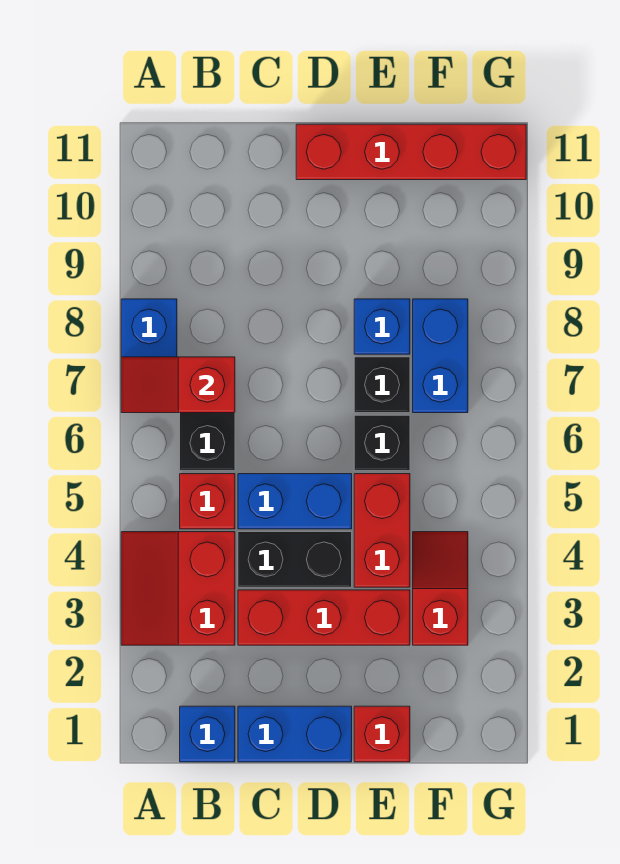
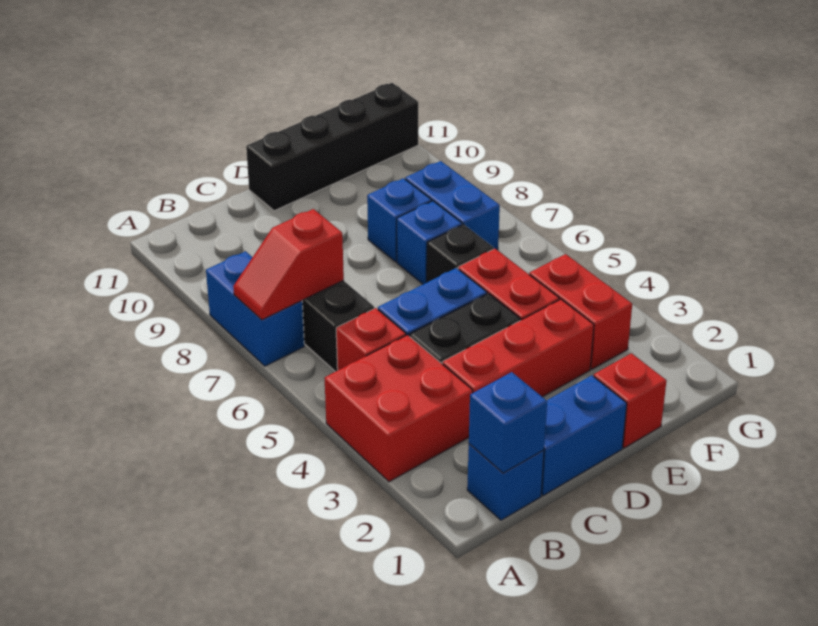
red 2x2 slope [121,532,235,645] -> red 2x2 brick [325,335,473,482]
none -> blue 1x1 brick [469,372,547,473]
red 1x4 brick [296,124,526,180] -> black 1x4 brick [246,83,418,211]
black 1x1 brick [354,357,410,413] -> blue 1x1 brick [397,201,462,284]
red 1x2 slope [413,532,468,645] -> red 1x2 brick [529,254,632,369]

